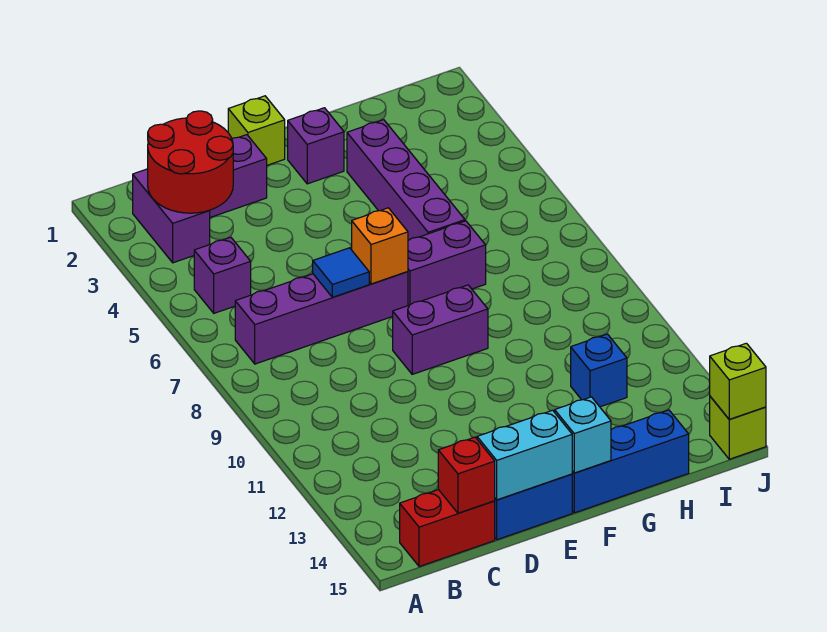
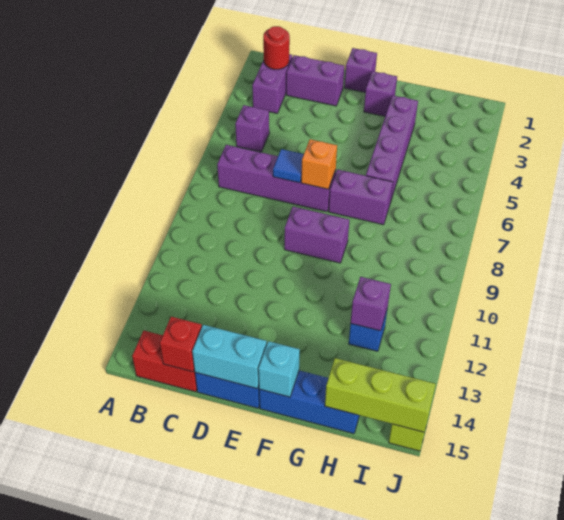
red 2x2 round brick [148,111,233,213] -> red 1x1 round brick [263,26,290,69]
lime 1x1 brick [228,96,285,165] -> purple 1x1 brick [345,48,377,92]
none -> purple 1x1 brick [351,277,391,331]
lime 1x1 brick [710,343,766,419] -> lime 1x3 brick [325,358,436,432]

